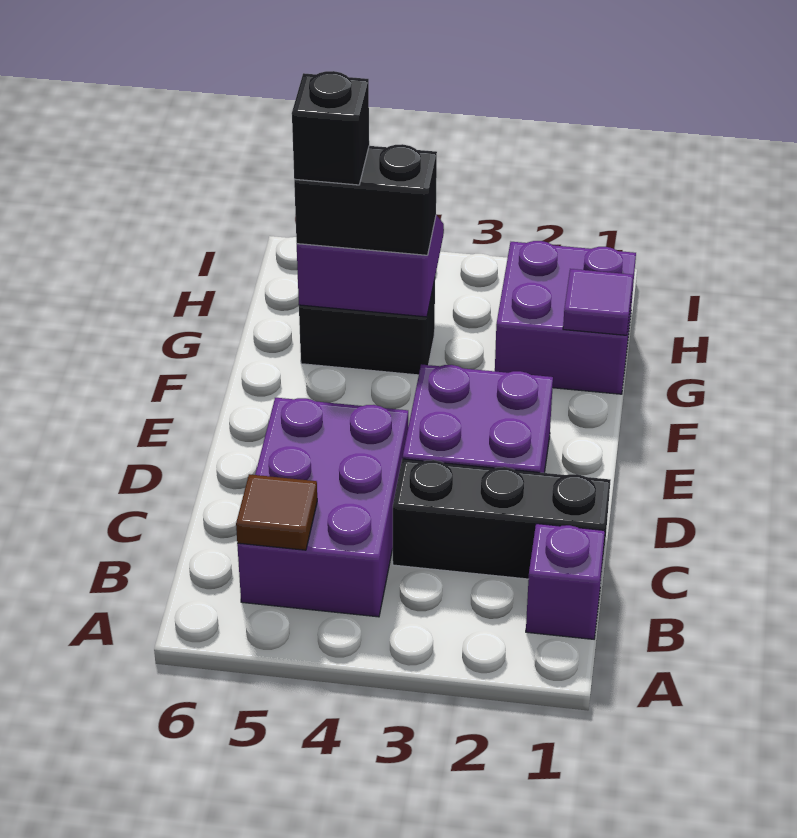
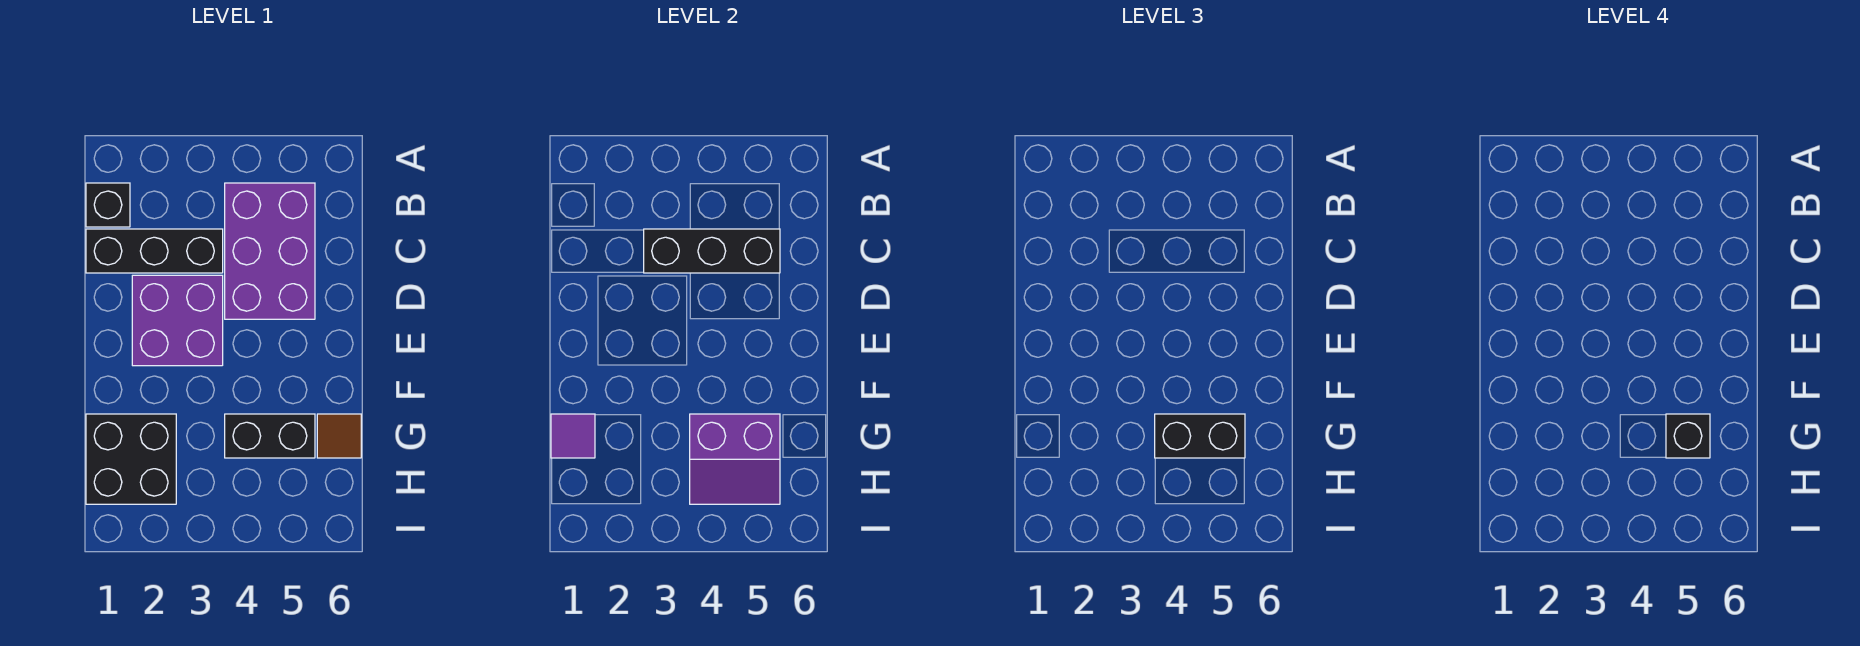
purple 1x1 brick [526,524,605,639] -> black 1x1 brick [86,183,130,227]
brown 1x1 tile [236,474,317,550] -> brown 1x1 tile moved to [317,414,361,458]
none -> black 1x3 brick [644,229,780,273]
purple 2x2 brick [495,241,636,394] -> black 2x2 brick [86,414,176,504]

